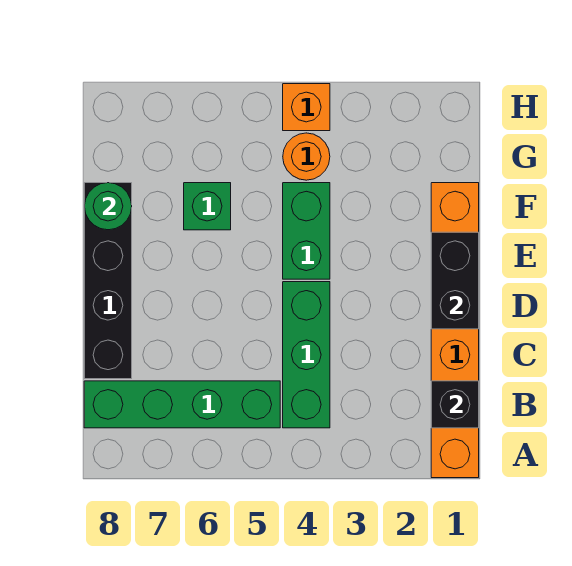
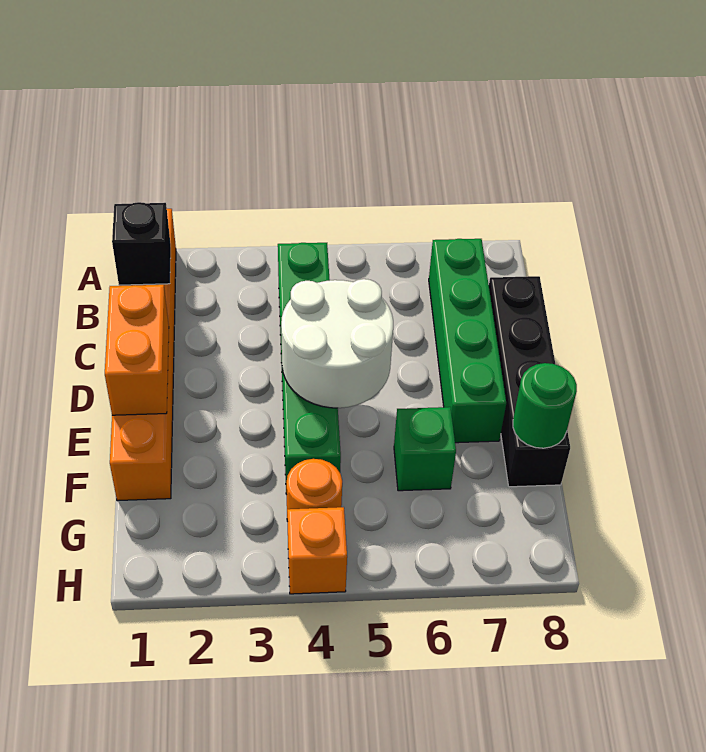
green 1x4 brick [84,381,280,428] -> green 1x4 brick turned to [429,239,506,443]
black 1x2 brick [431,232,479,329] -> orange 1x2 brick [105,285,169,415]
none -> white 2x2 round brick [281,279,393,408]

